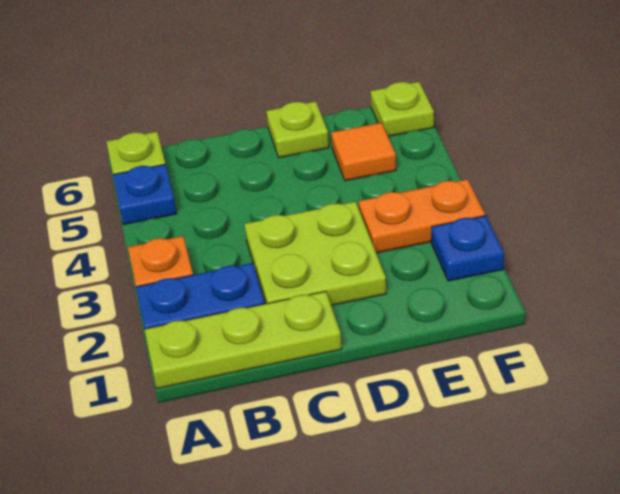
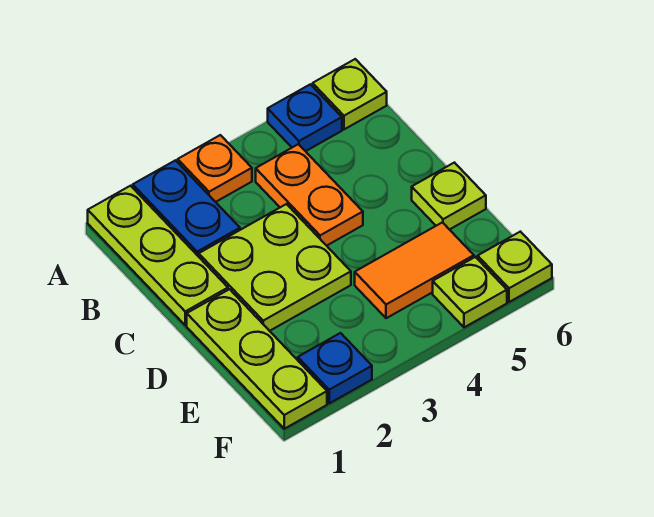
none -> lime 1x3 plate [187,289,327,429]
orange 1x2 plate [359,179,485,253] -> orange 1x2 plate moved to [256,144,363,246]
orange 1x1 tile [331,123,396,181] -> orange 1x2 tile [355,222,474,318]
none -> lime 1x1 plate [433,257,507,327]

